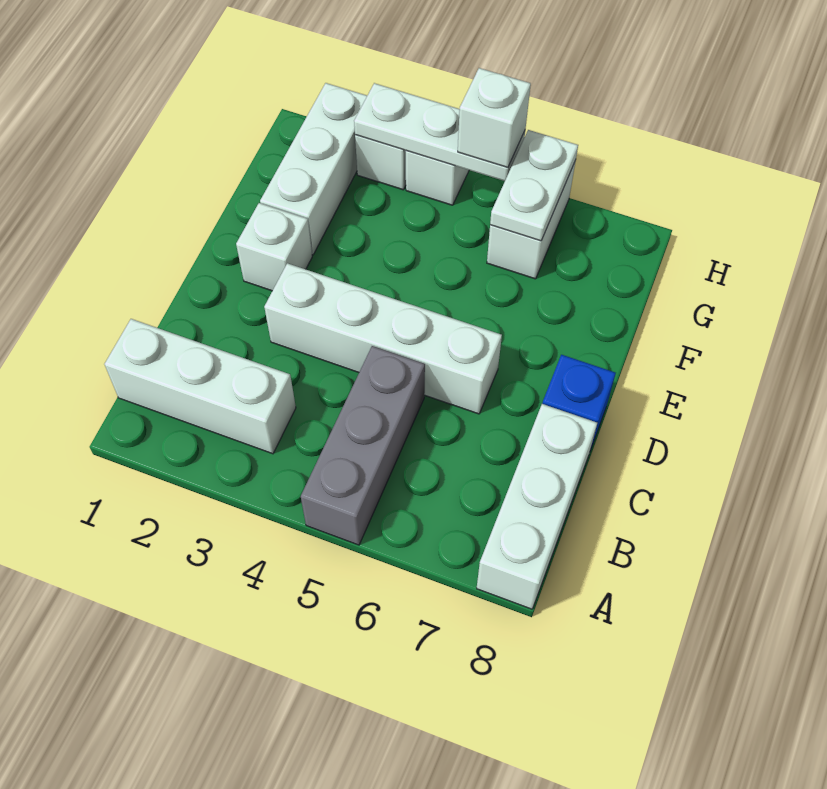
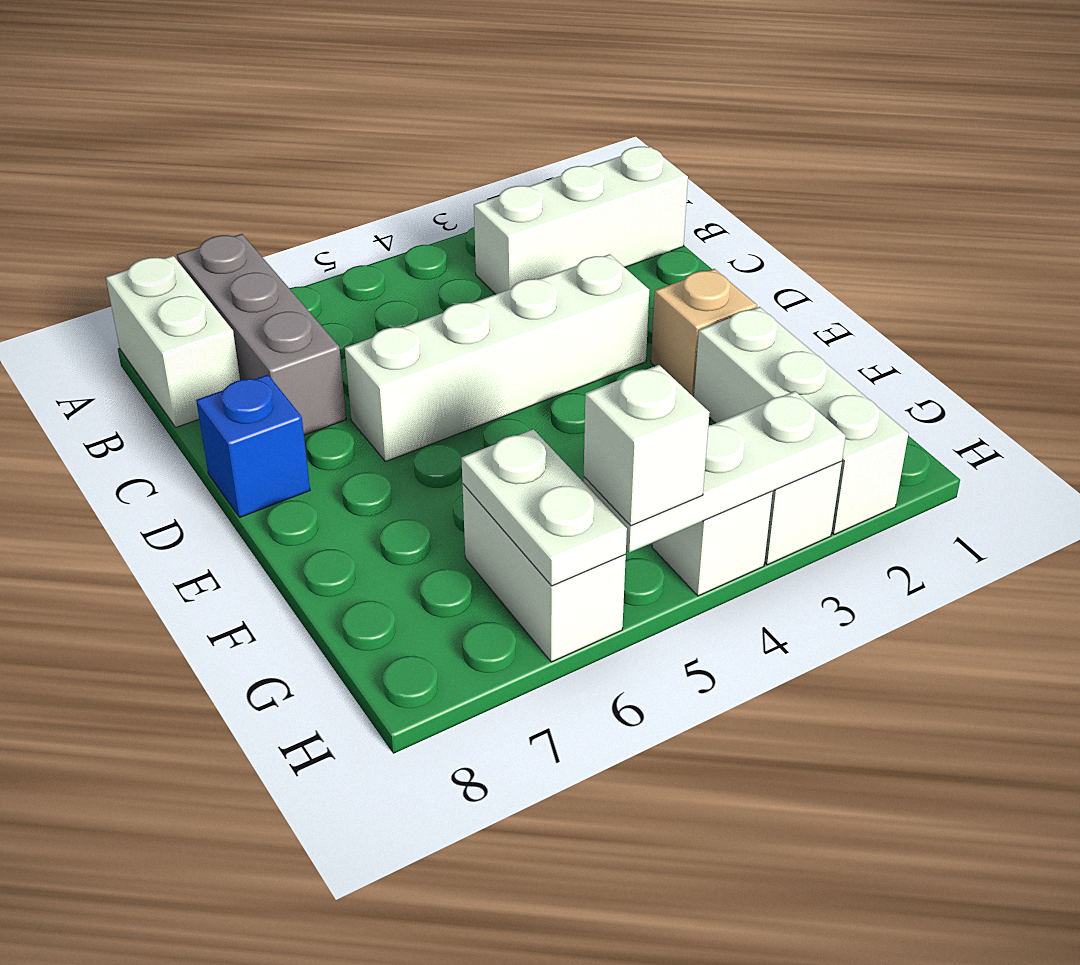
grey 1x3 brick [301,346,425,545] -> grey 1x3 brick moved to [177,234,346,435]
white 1x3 brick [477,404,597,609] -> white 1x2 brick [106,256,240,427]
white 1x1 brick [236,203,312,291] -> tan 1x1 brick [651,269,757,397]

